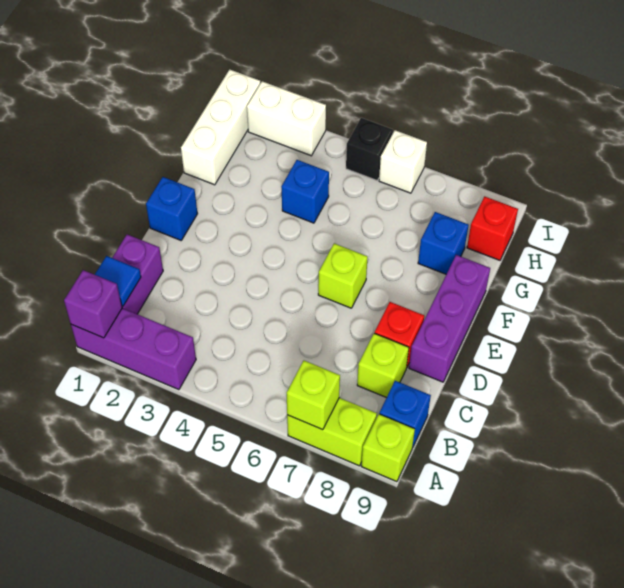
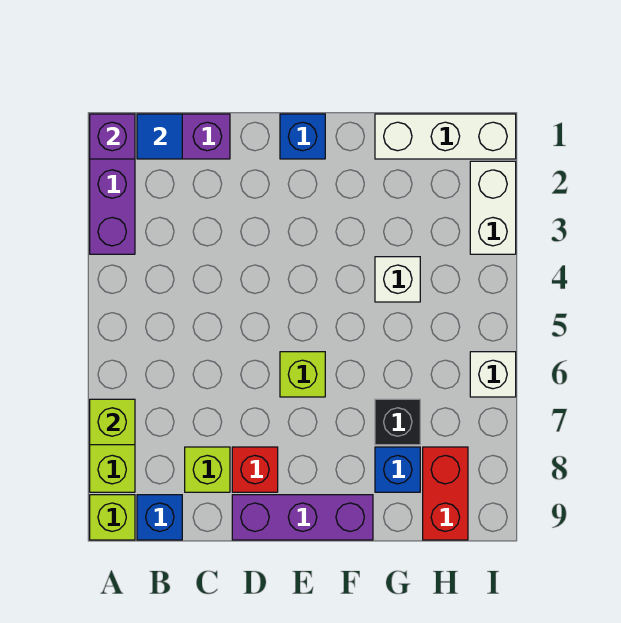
blue 1x1 brick [281,160,329,223] -> white 1x1 brick [375,257,420,302]
red 1x1 brick [467,196,518,260] -> red 1x2 brick [423,447,468,540]
black 1x1 brick [346,118,393,180] -> black 1x1 brick moved to [375,399,420,445]

